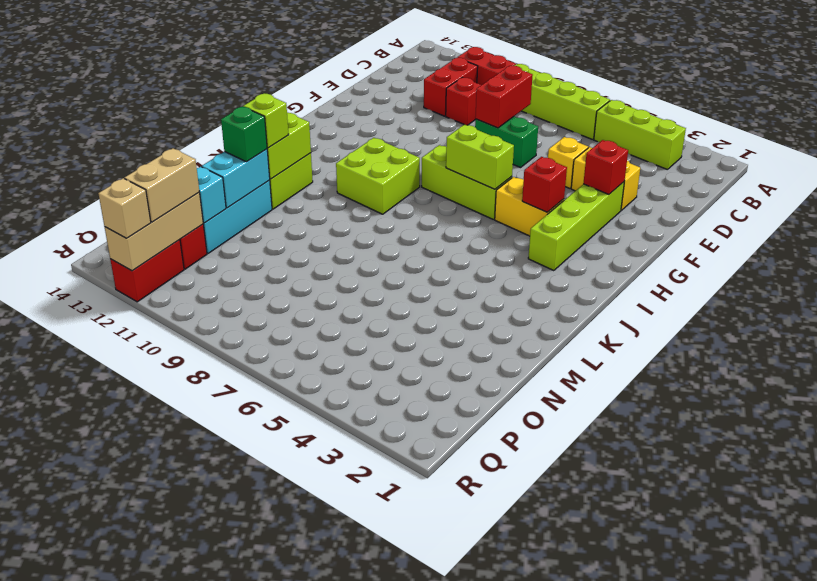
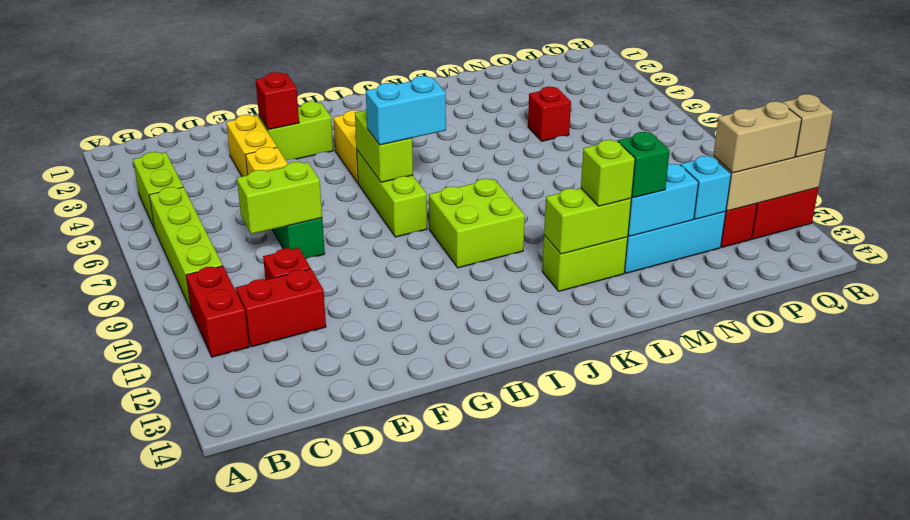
lime 1x3 brick [594,100,686,170] -> lime 1x2 brick [133,152,183,229]
red 1x2 brick [475,66,533,128] -> lime 1x2 brick [237,162,322,234]
lime 1x4 brick [528,182,624,271] -> lime 1x2 brick [259,102,333,160]
red 1x1 brick [522,157,567,212] -> red 1x1 brick moved to [528,87,571,141]
none -> cyan 1x2 brick [366,76,446,145]

